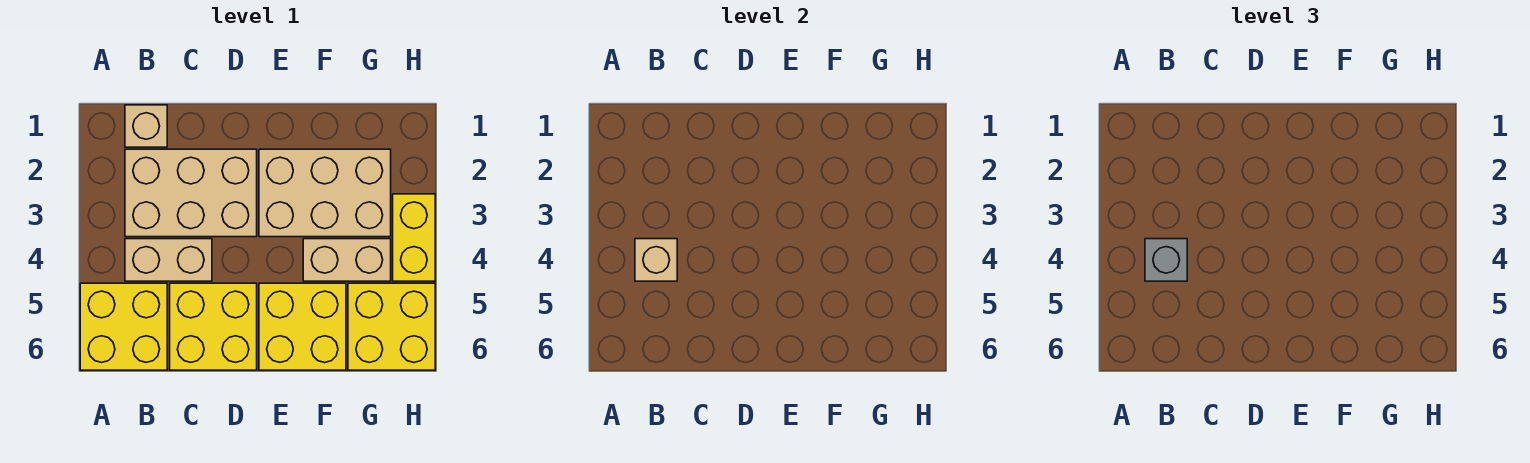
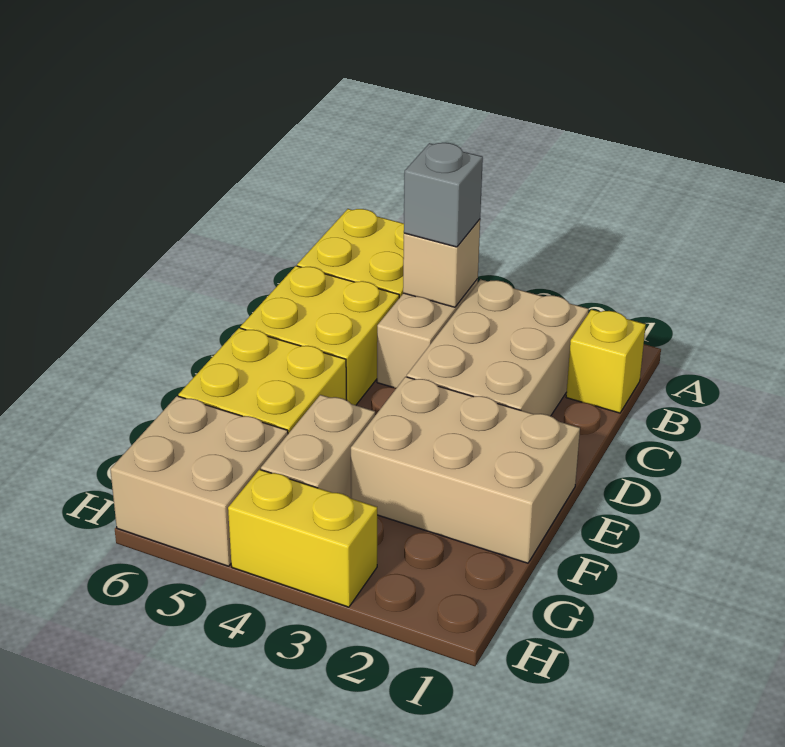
tan 1x1 brick [125,105,167,147] -> yellow 1x1 brick [566,309,646,413]
tan 2x3 brick [259,149,391,237] -> tan 2x3 brick turned to [351,377,580,563]
yellow 2x2 brick [348,283,435,370] -> tan 2x2 brick [110,396,288,566]

